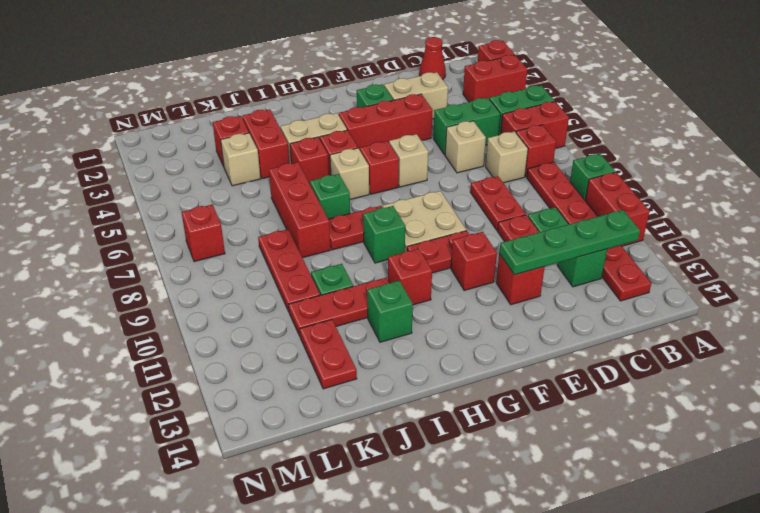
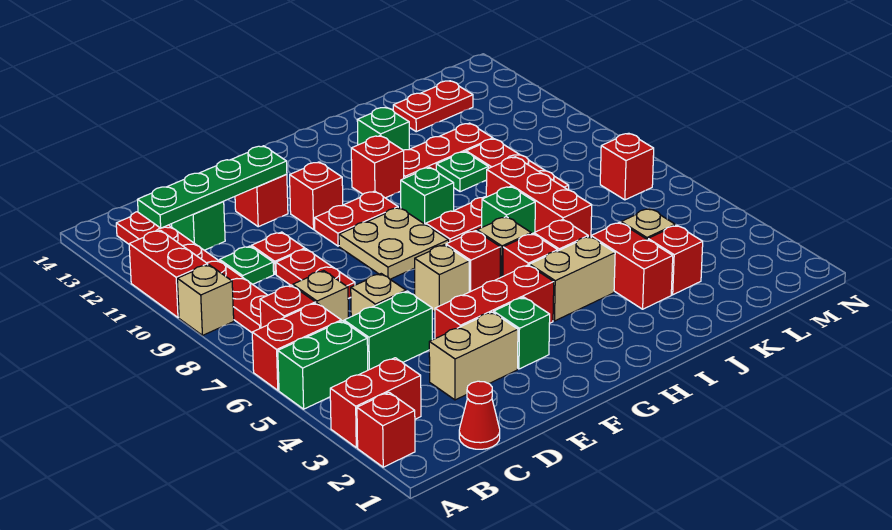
green 1x1 brick [570,154,615,200] -> tan 1x1 brick [177,265,234,335]
red 1x2 plate [300,320,357,389] -> red 1x2 plate turned to [393,81,473,132]

